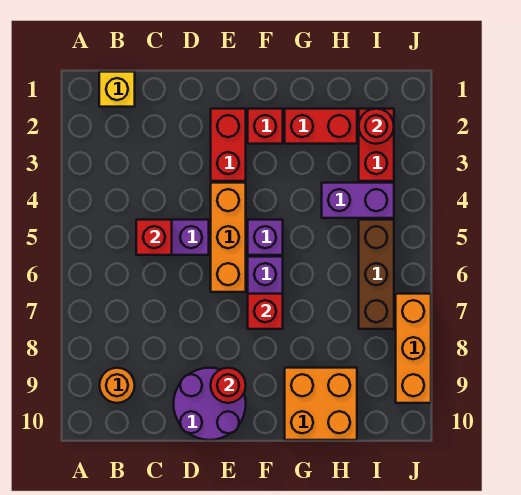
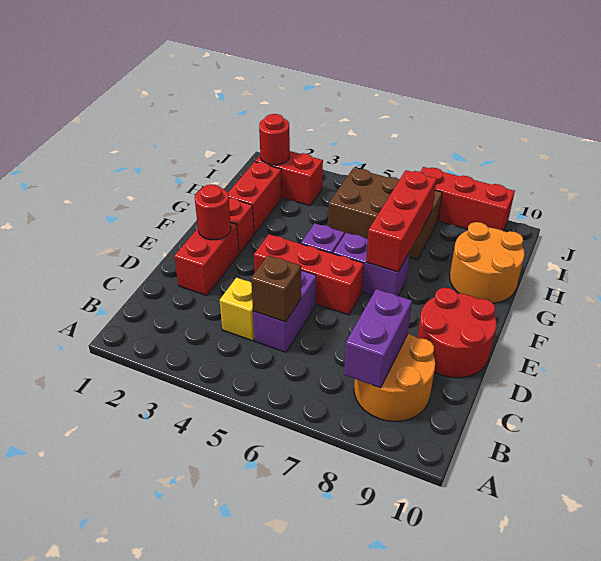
yellow 1x1 brick [99,72,135,107] -> yellow 1x1 brick moved to [220,278,255,341]
orange 1x1 round brick [100,368,135,403] -> orange 2x2 round brick [354,334,435,421]
red 1x1 brick [136,220,172,255] -> brown 1x1 brick [251,255,301,322]
purple 2x2 round brick [174,368,246,440] -> red 2x2 round brick [417,288,497,378]
red 1x2 brick [211,109,246,181] -> red 1x2 brick turned to [174,223,239,296]
orange 1x3 brick [211,183,246,292] -> red 1x3 brick [254,234,364,315]
red 1x1 round brick [211,368,246,403] -> red 1x1 round brick moved to [195,184,231,240]
red 1x1 brick [248,294,283,329] -> red 1x3 brick [366,170,437,272]
orange 2x2 brick [285,368,357,440] -> orange 2x2 round brick [450,222,525,303]
purple 1x2 brick [322,183,394,218] -> purple 1x2 brick moved to [344,289,412,388]
brown 1x3 brick [359,220,394,329] -> brown 2x3 brick [328,168,442,260]
orange 1x3 brick [396,294,431,403] -> red 1x3 brick [421,167,515,231]

